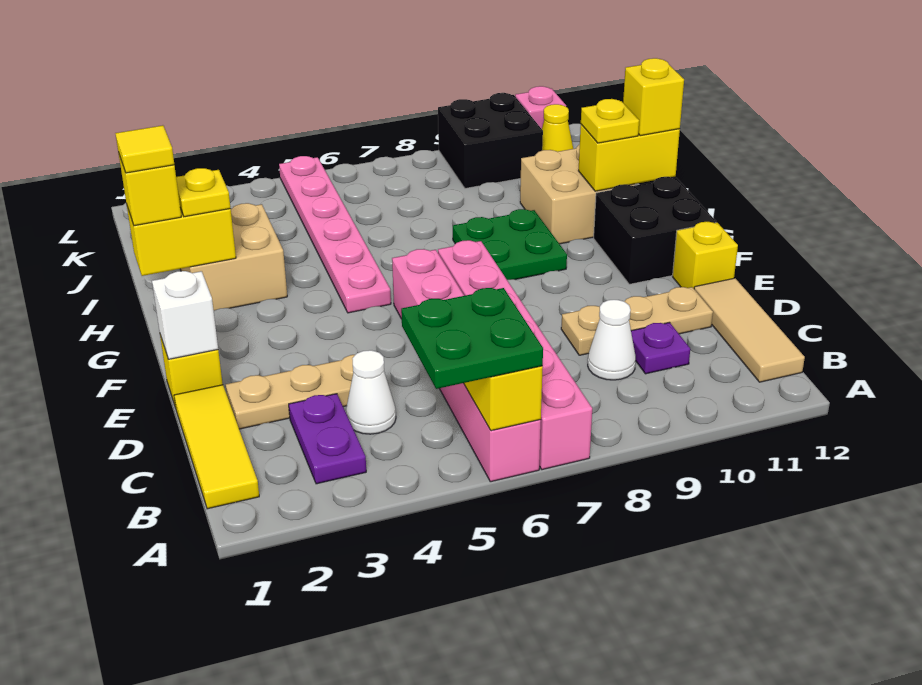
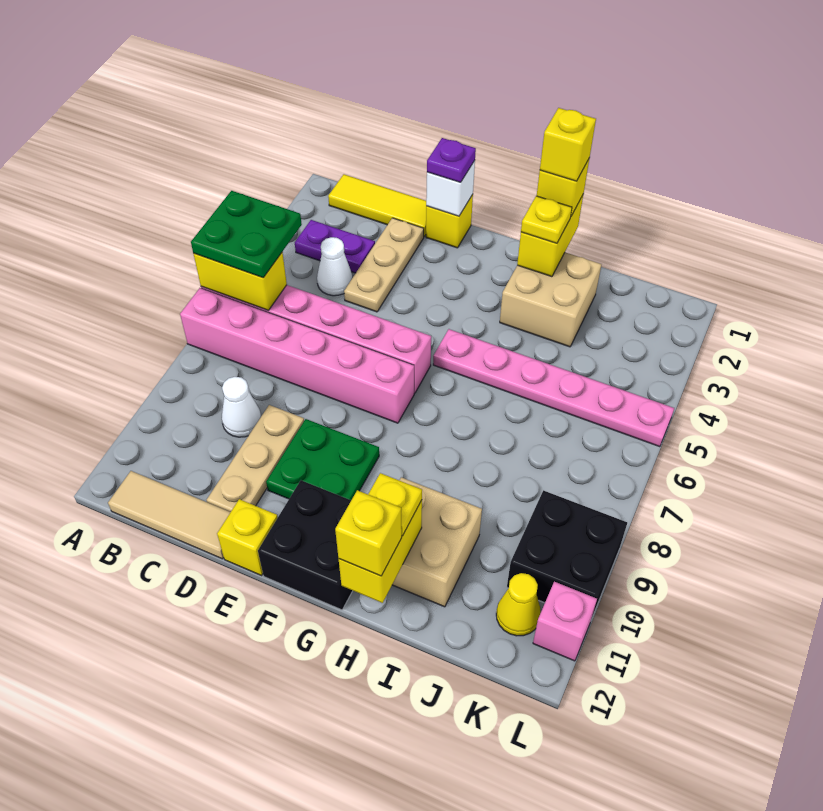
purple 1x1 plate [631,322,690,374] -> purple 1x1 plate moved to [427,138,476,182]
green 2x2 plate [453,209,567,280] -> green 2x2 plate moved to [266,419,379,500]
yellow 1x1 tile [115,125,174,173] -> yellow 1x1 brick [540,108,596,181]

